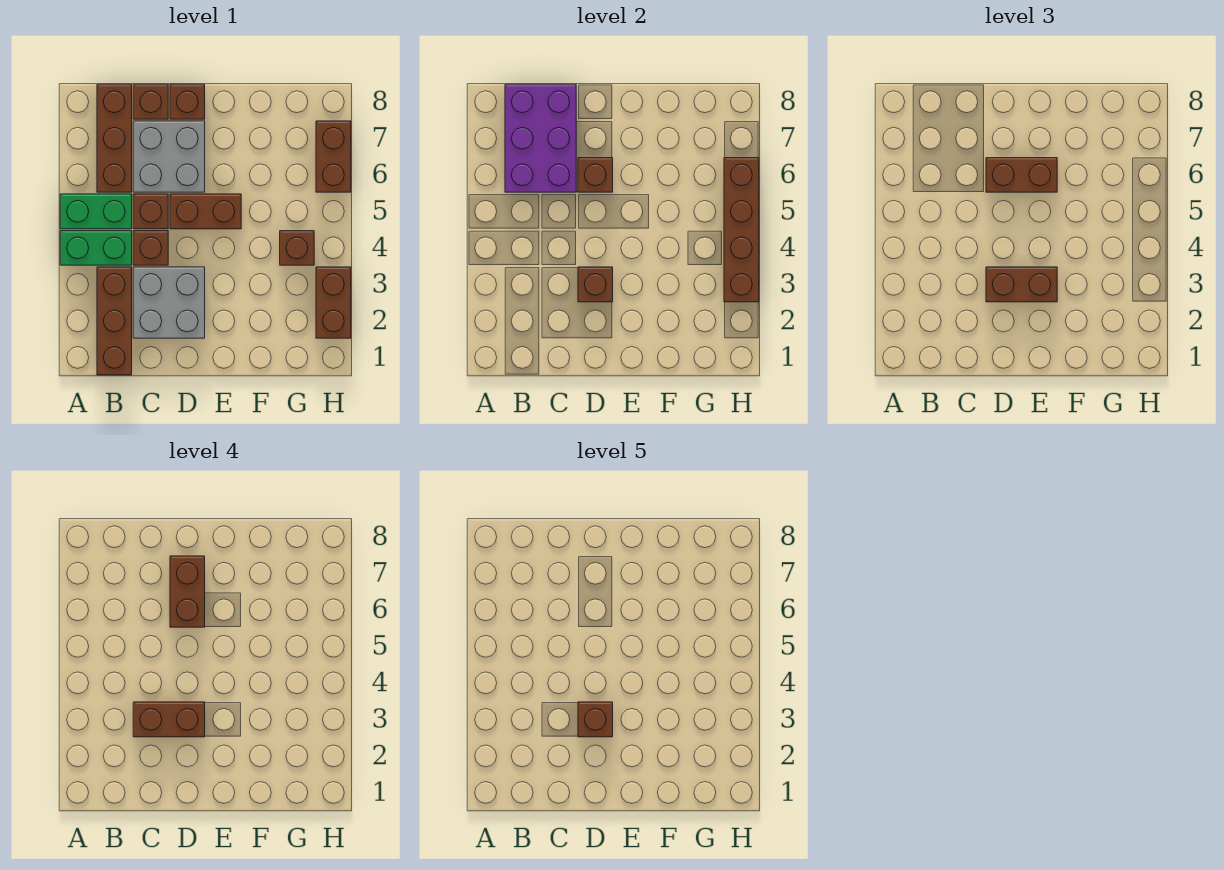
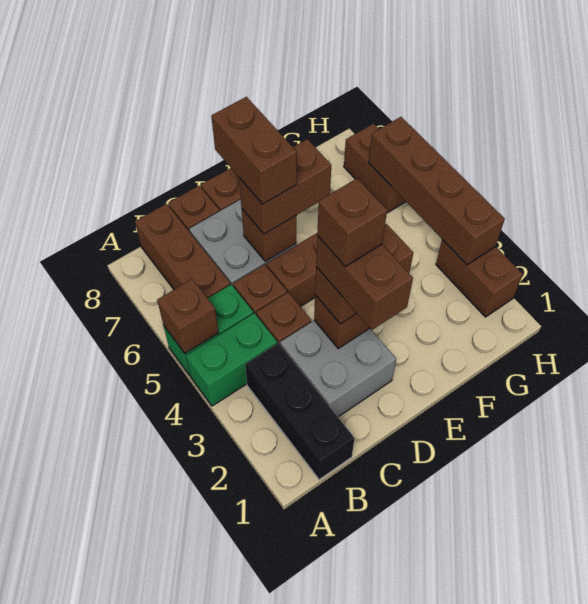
brown 1x3 brick [97,267,132,375] -> black 1x3 brick [245,343,355,480]
purple 2x3 brick [505,84,576,192] -> none
brown 1x2 brick [133,702,205,737] -> brown 1x2 brick turned to [316,236,413,330]
brown 1x1 brick [280,231,314,265] -> brown 1x1 brick moved to [157,279,219,353]

